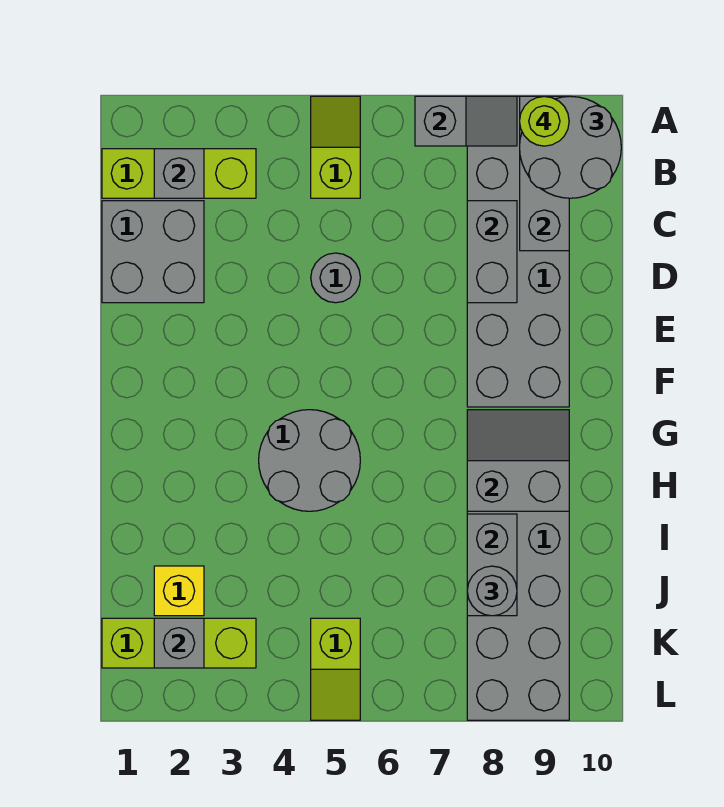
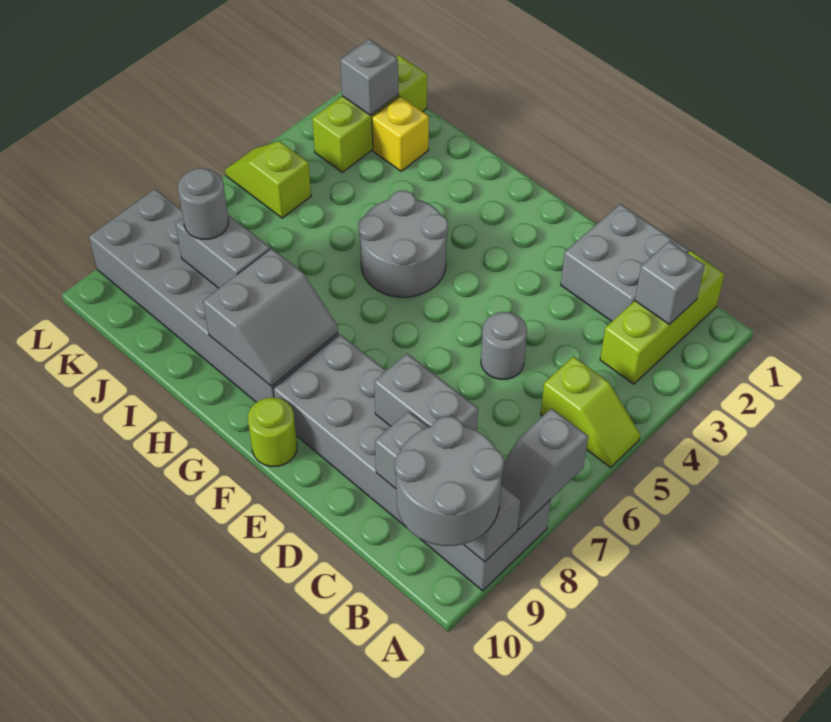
lime 1x1 round brick [520,96,569,146] -> lime 1x1 round brick moved to [248,398,297,467]

